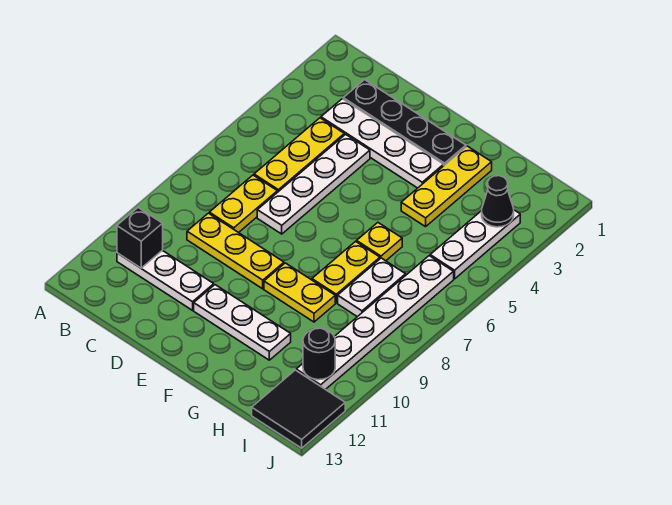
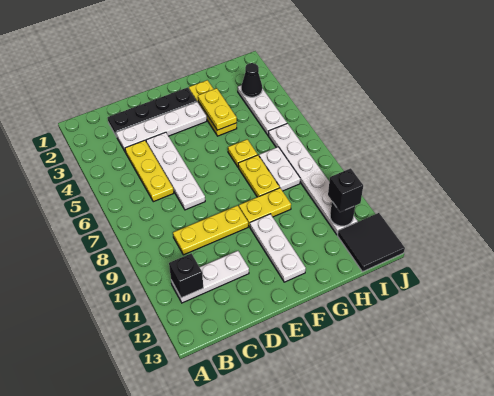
yellow 1x2 plate [209,175,277,233] -> yellow 1x2 plate moved to [198,88,237,130]
white 1x3 plate [194,285,291,360] -> white 1x3 plate turned to [250,214,306,282]
none -> black 1x1 brick [328,168,363,212]

